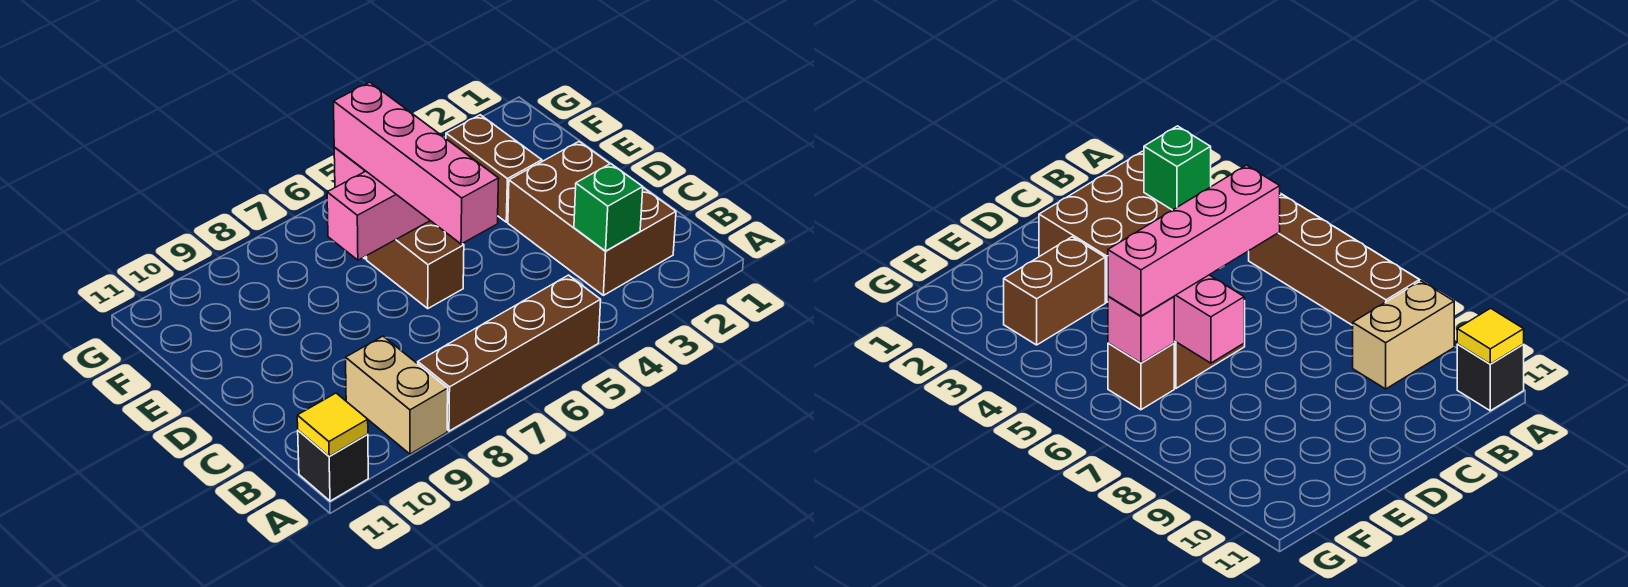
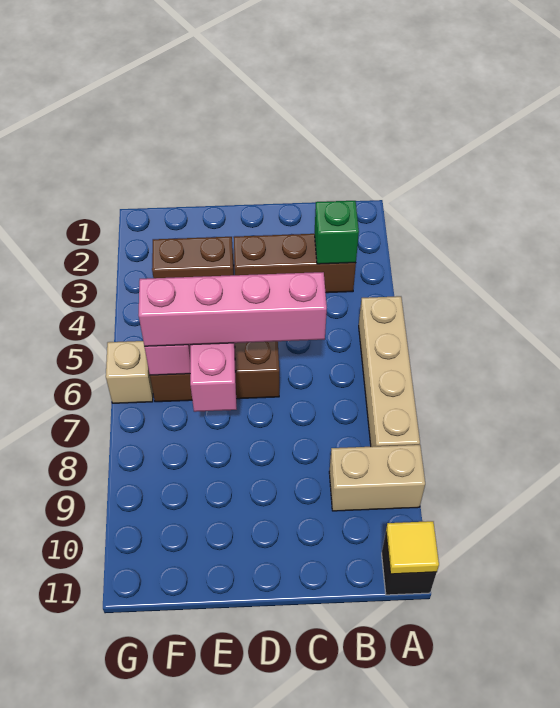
brown 1x4 brick [418,275,601,431] -> tan 1x4 brick [359,296,420,447]
brown 2x3 brick [508,142,676,295] -> brown 1x3 brick [234,234,356,293]
none -> tan 1x1 brick [106,341,153,403]

